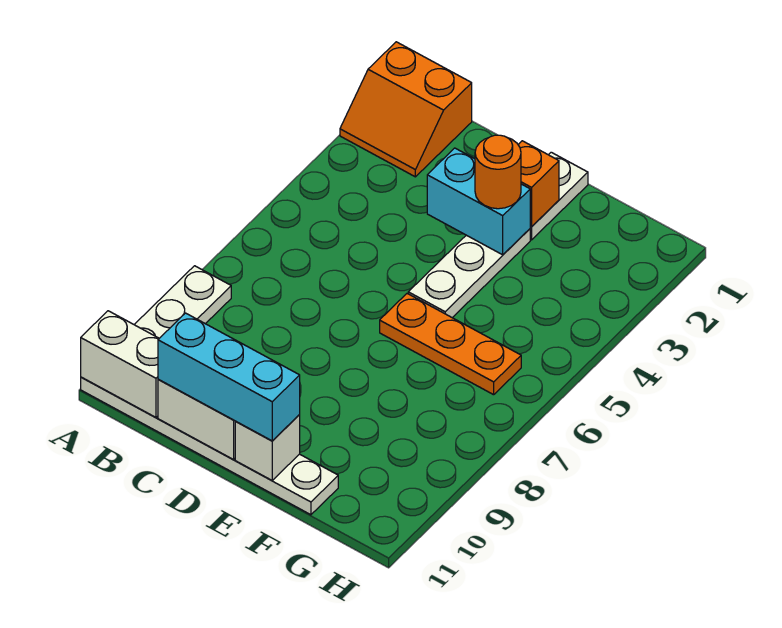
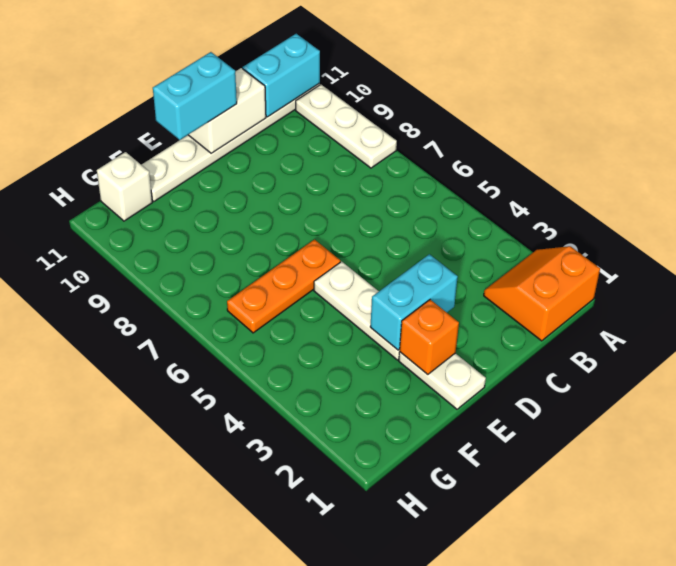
white 1x2 brick [81,311,159,418] -> cyan 1x2 brick [243,34,320,117]
cyan 1x3 brick [158,313,300,441] -> cyan 1x2 brick [153,52,237,140]
orange 1x1 round brick [475,135,521,209] -> none
white 1x1 brick [235,415,300,480] -> white 1x1 brick moved to [97,152,152,221]

